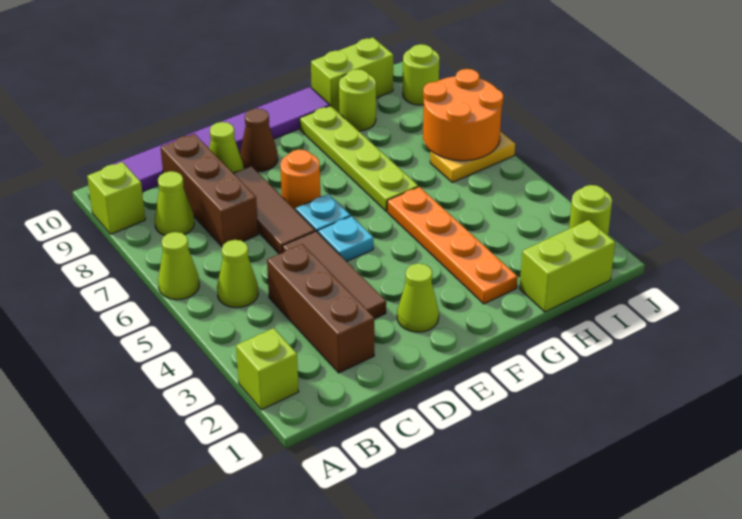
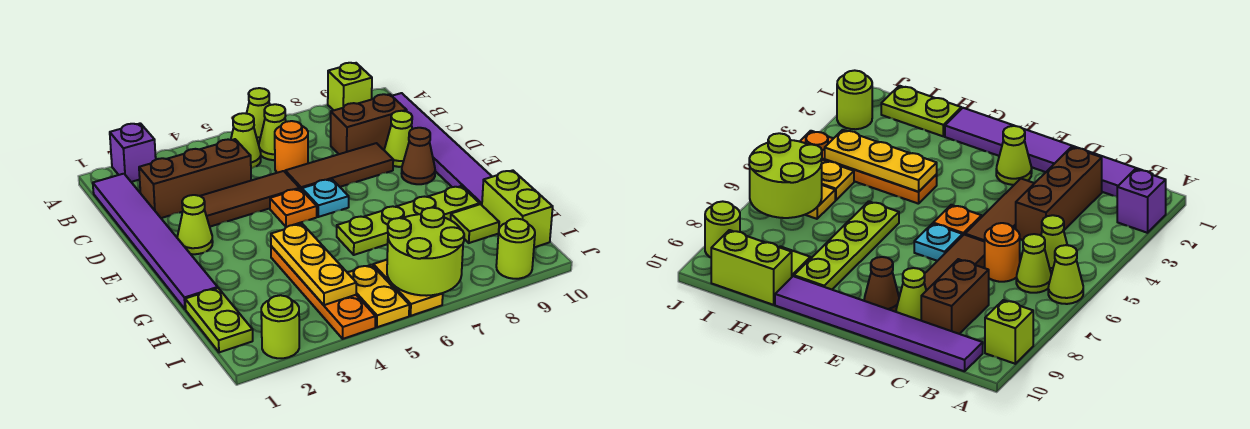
lime 1x1 brick [236,328,299,410] -> purple 1x1 brick [110,123,156,182]
none -> purple 1x6 tile [93,174,218,309]
lime 1x1 cone [155,171,194,235] -> lime 1x1 cone moved to [259,104,286,160]
brown 1x3 brick [161,134,258,247] -> brown 1x2 brick [331,94,407,154]
cyan 1x1 plate [318,216,373,261] -> orange 1x1 plate [270,189,317,227]
orange 1x1 round brick [280,149,320,210] -> orange 1x1 round brick moved to [275,121,308,173]
orange 1x4 plate [387,187,518,304] -> orange 1x4 plate turned to [271,246,375,339]
none -> yellow 1x3 plate [271,224,356,305]
lime 1x2 brick [520,220,615,312] -> lime 1x2 plate [185,288,253,352]
lime 1x1 round brick [339,69,376,131] -> lime 1x1 tile [451,204,499,243]
none -> yellow 1x2 plate [347,265,409,327]
orange 2x2 round brick [423,69,503,161] -> lime 2x2 round brick [387,208,464,296]

